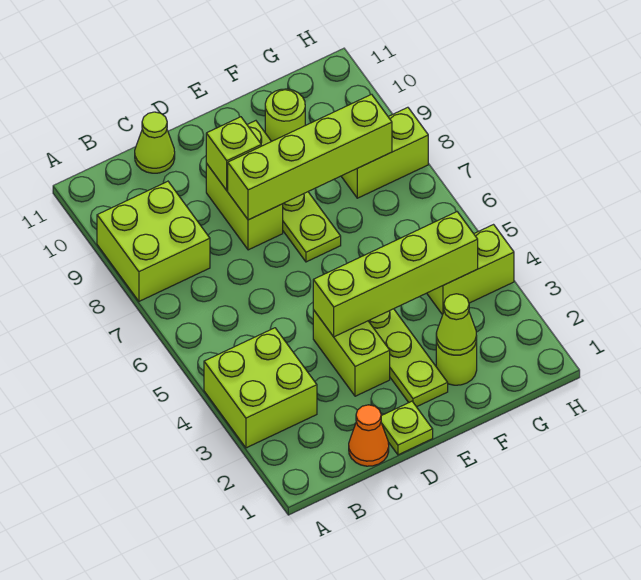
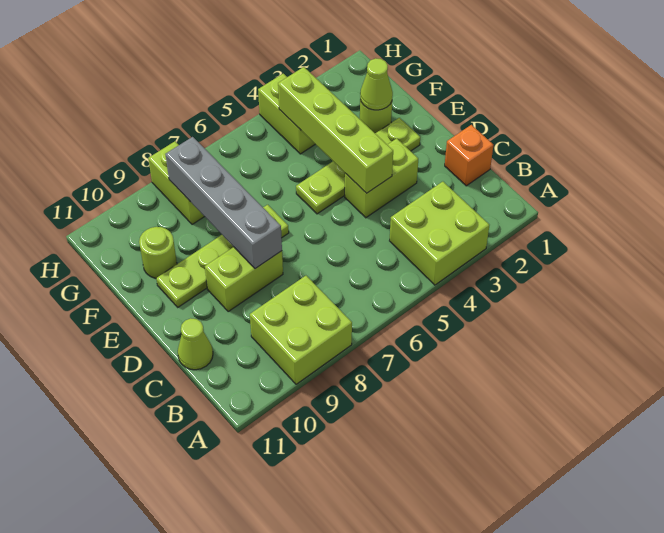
orange 1x1 cone [349,405,389,466] -> orange 1x1 brick [445,125,493,186]
lime 1x1 plate [381,401,433,455] -> none
lime 1x4 brick [228,94,392,220] -> grey 1x4 brick [165,137,282,269]
lime 1x1 brick [206,117,261,190] -> none

